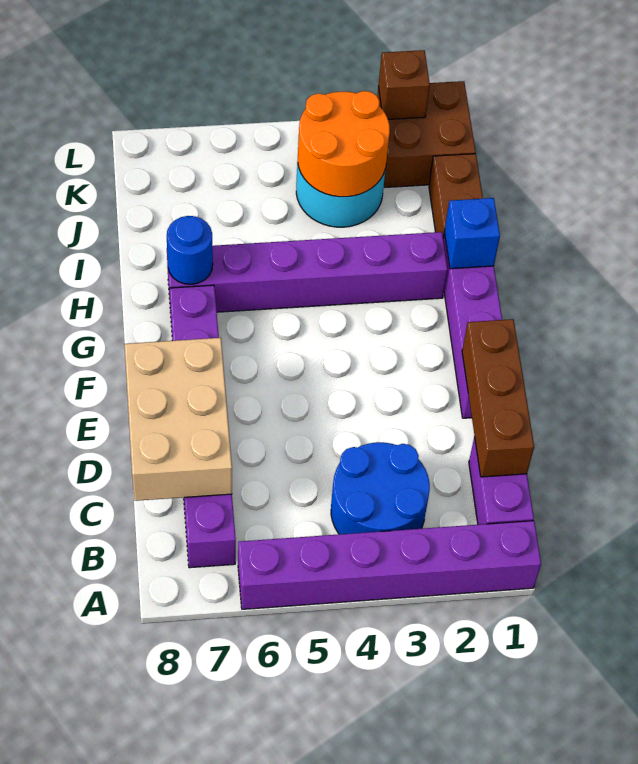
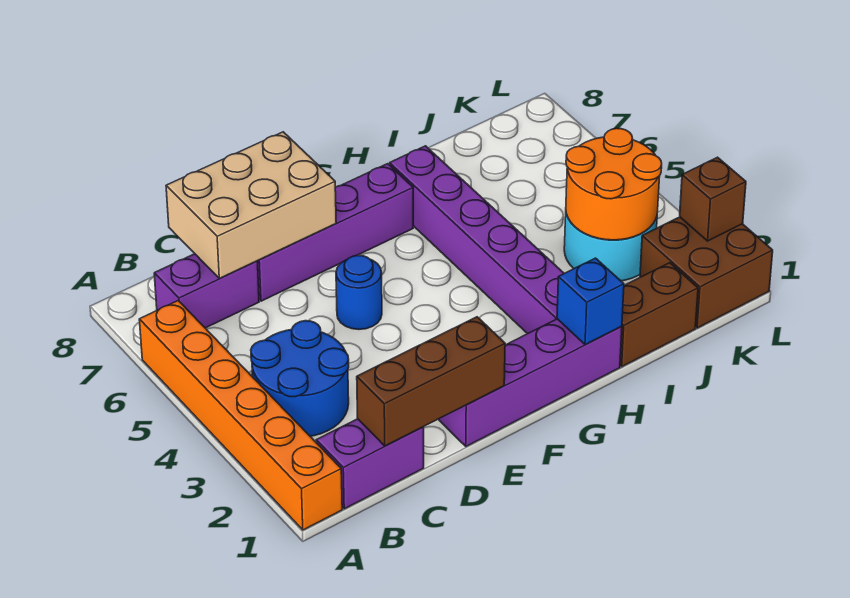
purple 1x6 brick [238,521,541,609] -> orange 1x6 brick [139,301,342,530]
blue 1x1 round brick [167,216,213,284] -> blue 1x1 round brick moved to [336,255,382,329]

